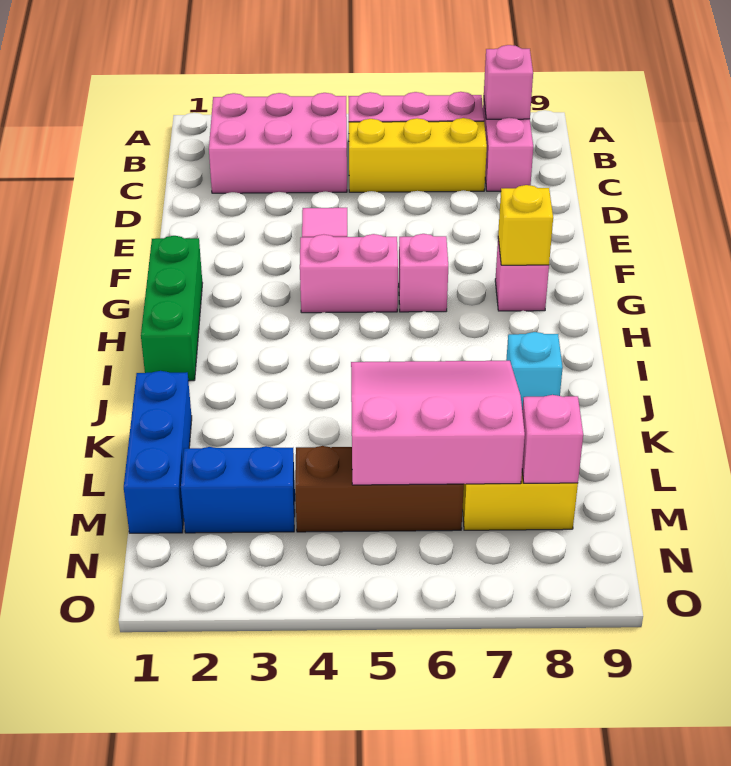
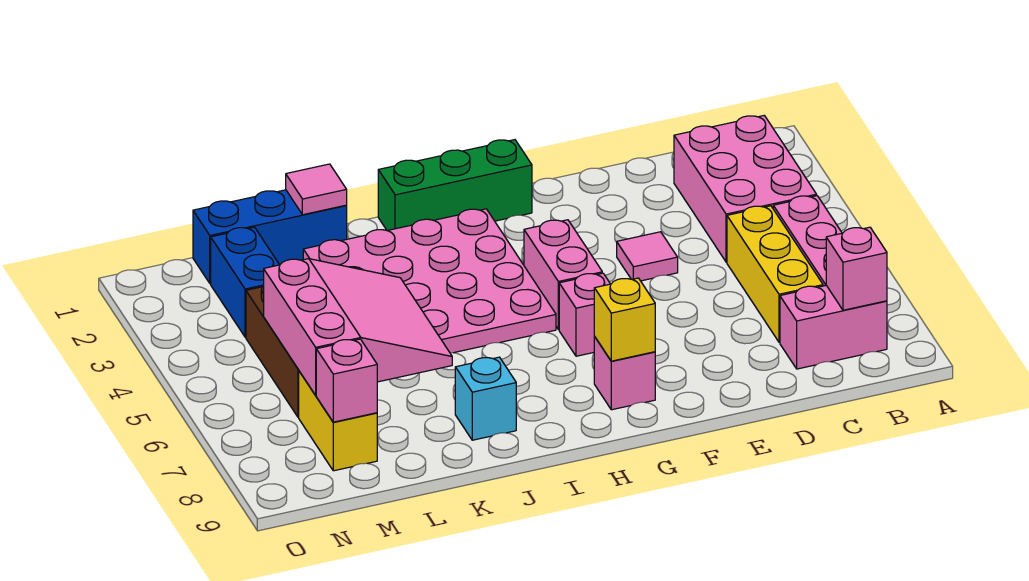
none -> pink 4x4 plate [303,209,556,353]
none -> pink 1x1 tile [286,164,347,215]

